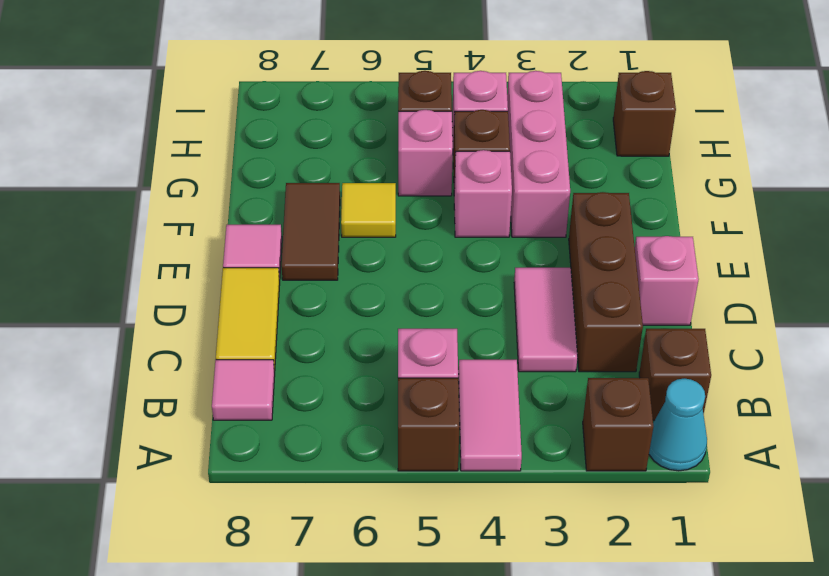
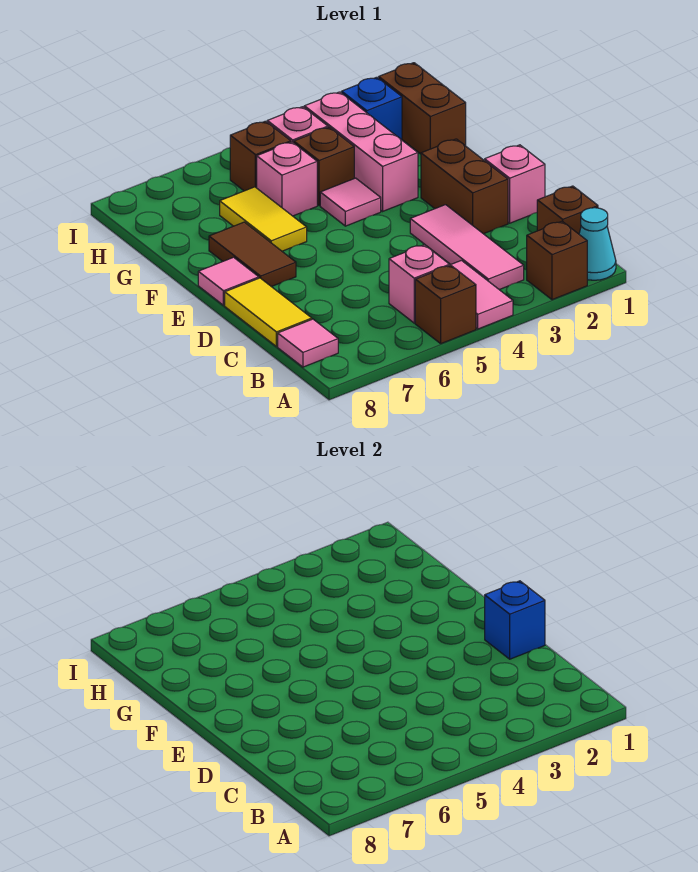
brown 1x3 brick [569,192,643,372] -> brown 1x2 brick [421,139,508,234]
pink 1x2 tile [514,268,578,372] -> pink 1x3 tile [410,205,524,290]
none -> blue 1x1 brick [485,581,545,659]
pink 1x1 brick [454,150,512,237] -> pink 1x1 tile [320,178,381,226]
yellow 1x1 tile [341,183,396,237] -> yellow 1x2 tile [220,187,307,251]
brown 1x1 brick [613,71,676,156] -> brown 1x2 brick [379,63,466,154]
none -> blue 1x1 brick [342,77,402,140]

